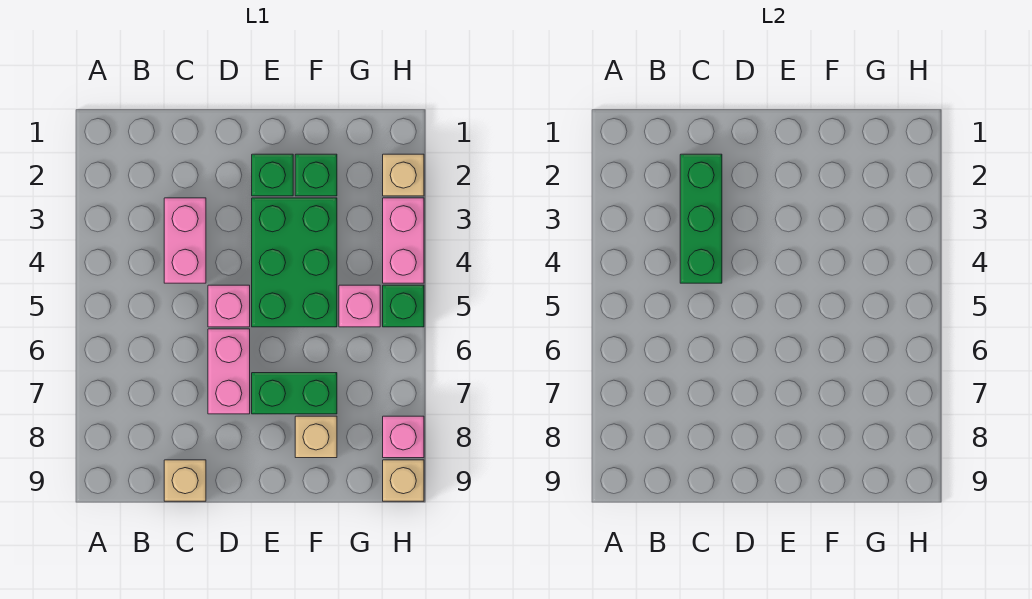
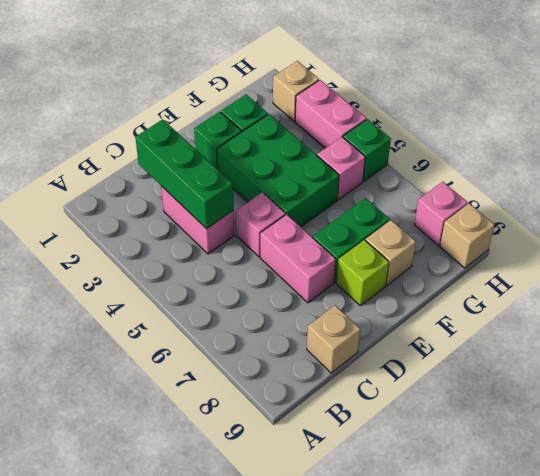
none -> lime 1x1 brick [336,240,389,306]

